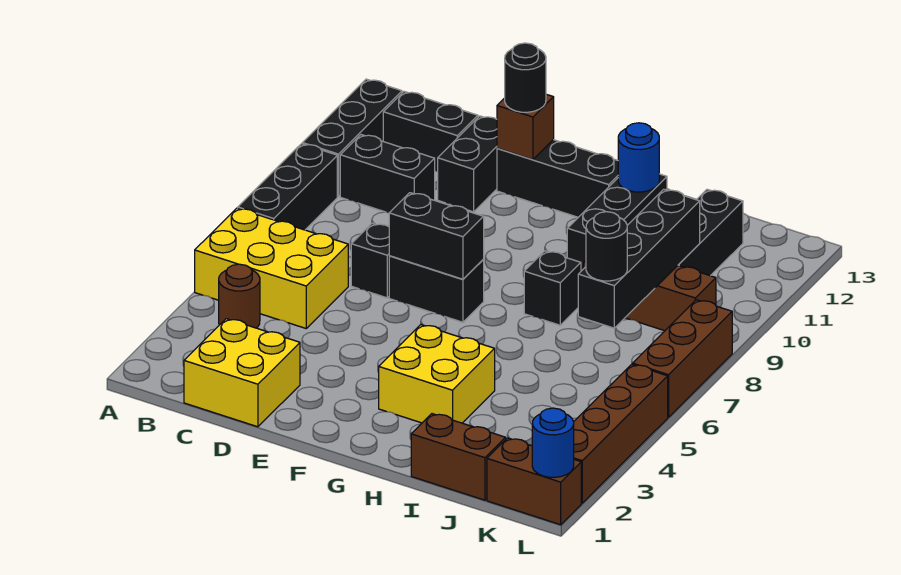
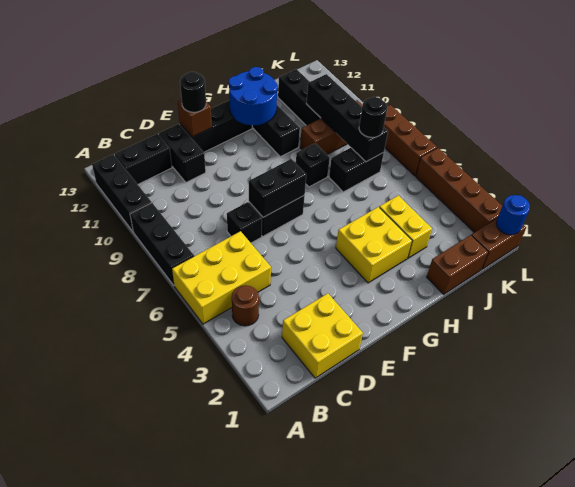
black 1x2 brick [340,135,435,213] -> black 1x2 brick moved to [329,148,384,192]
blue 1x1 round brick [618,123,659,192] -> blue 2x2 round brick [229,67,278,125]
none -> yellow 1x2 brick [379,195,432,258]

